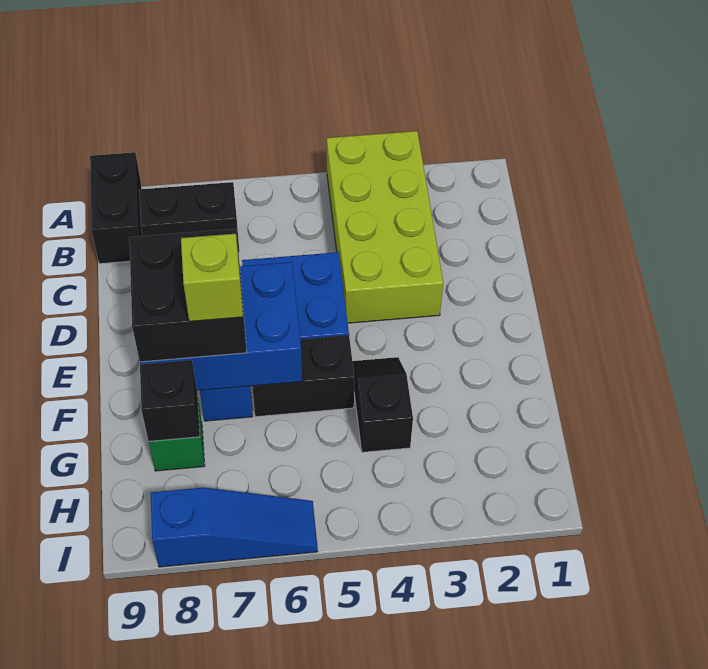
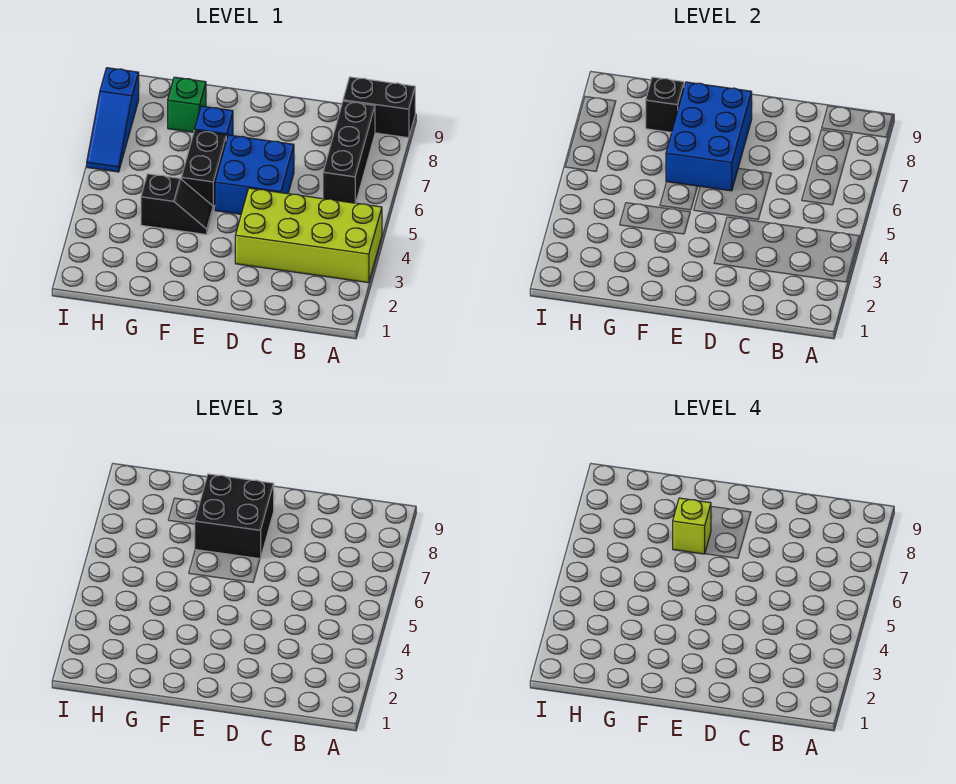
black 1x2 brick [139,182,239,253] -> black 1x3 brick [323,101,375,203]

